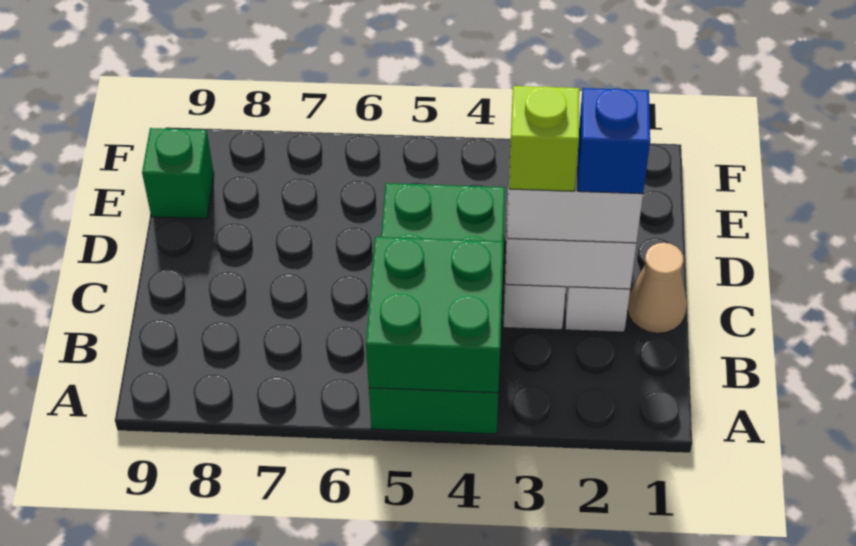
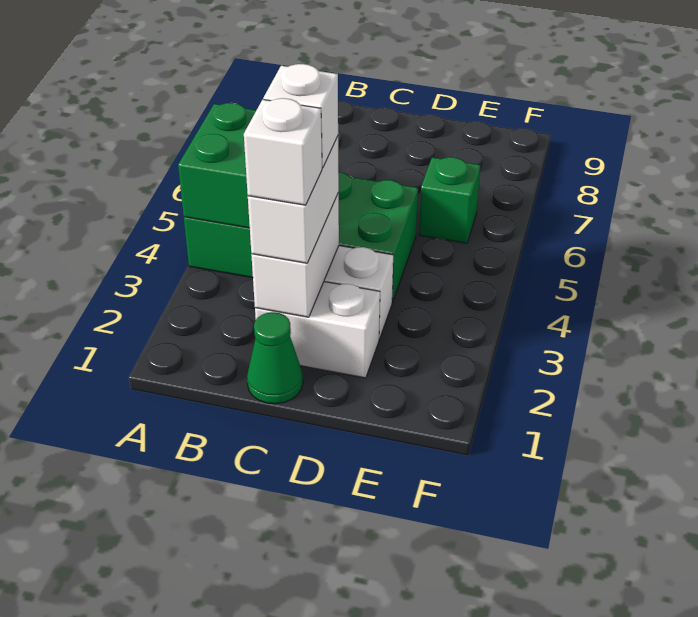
tan 1x1 cone [628,243,687,333] -> green 1x1 cone [247,312,303,404]
blue 1x1 brick [578,88,650,194] -> white 1x1 brick [244,98,322,205]
lime 1x1 brick [509,86,579,191] -> white 1x1 brick [263,64,338,168]
green 1x1 brick [142,128,214,219] -> green 1x1 brick moved to [419,157,480,243]

